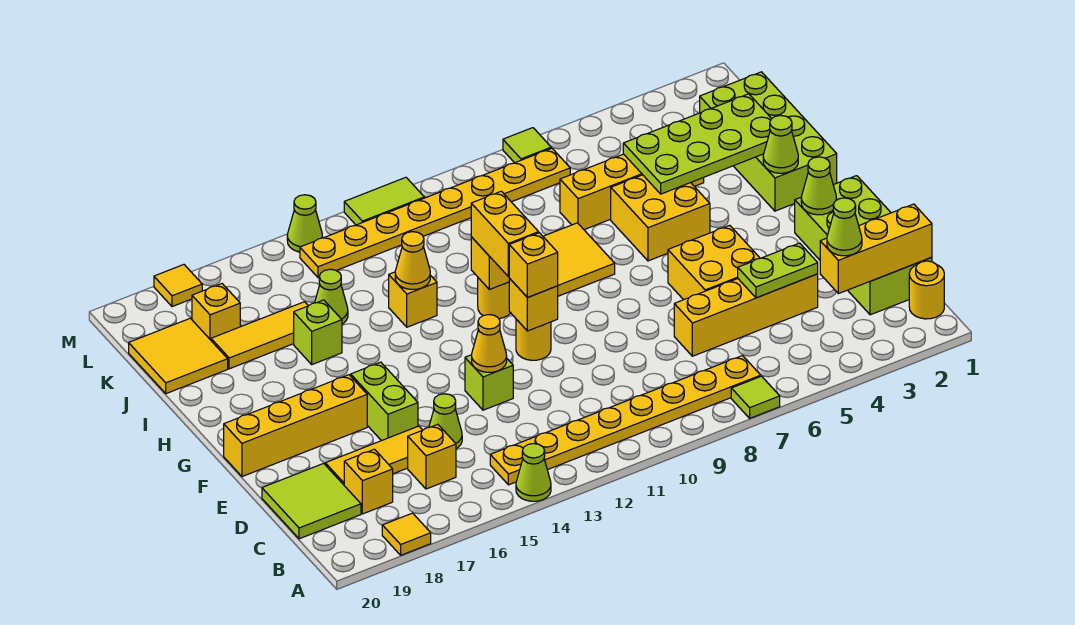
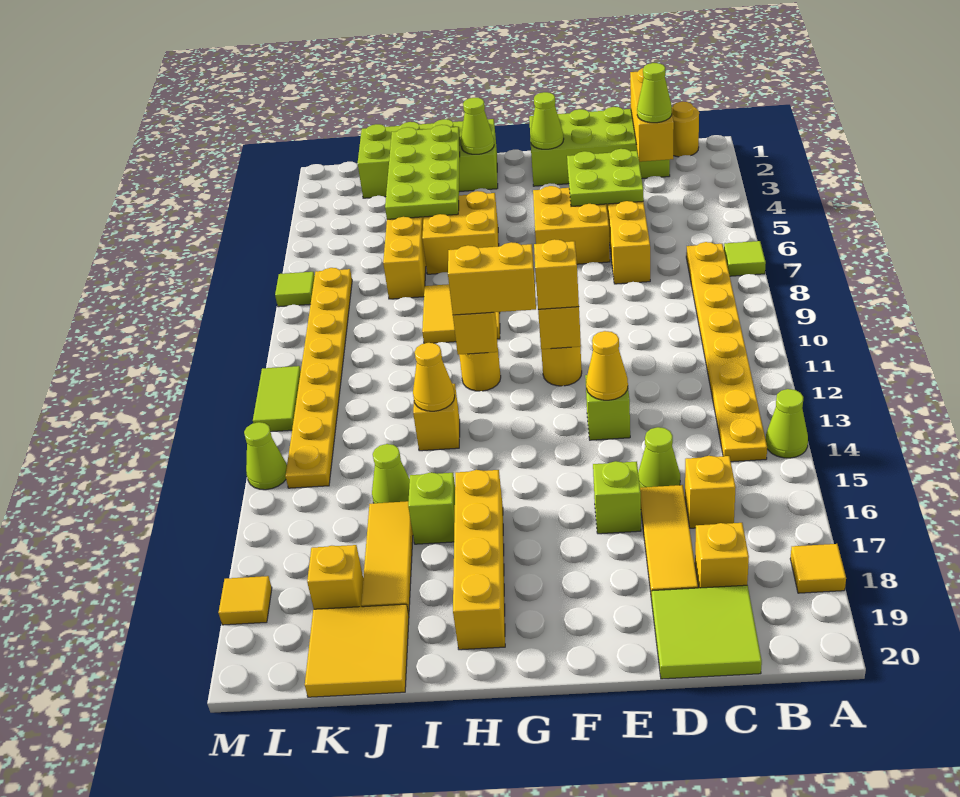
lime 1x2 plate [738,243,818,298] -> lime 2x2 plate [567,149,644,206]
lime 1x2 brick [351,362,418,441] -> lime 1x1 brick [593,461,641,534]
yellow 1x4 brick [224,375,367,477] -> yellow 1x4 brick moved to [453,470,505,650]

